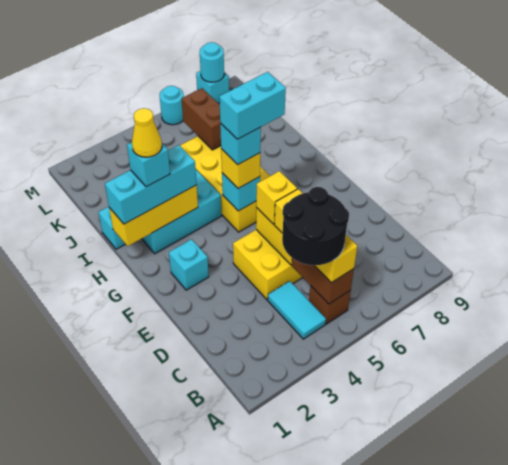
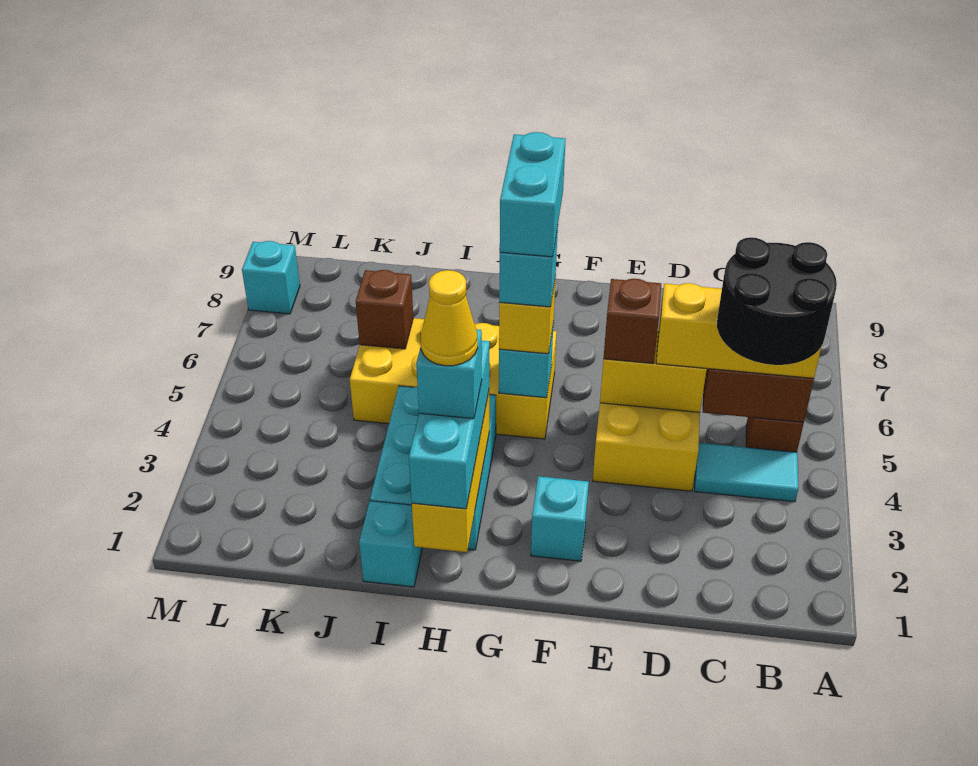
yellow 1x1 brick [256,171,297,224] -> brown 1x1 brick [604,279,661,363]
brown 1x2 brick [181,88,221,150] -> brown 1x1 brick [356,270,413,349]
cyan 1x1 round brick [160,86,184,125] -> none
cyan 1x1 round brick [200,42,224,82] -> none

